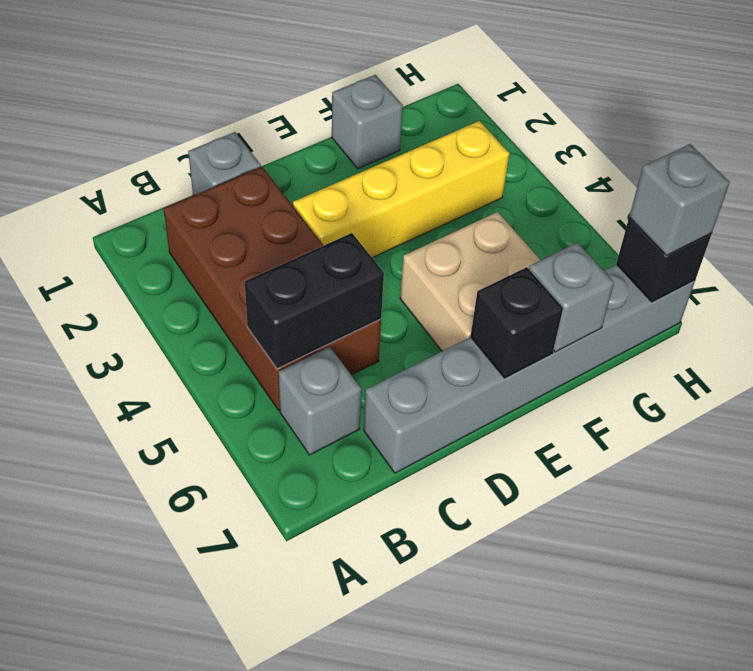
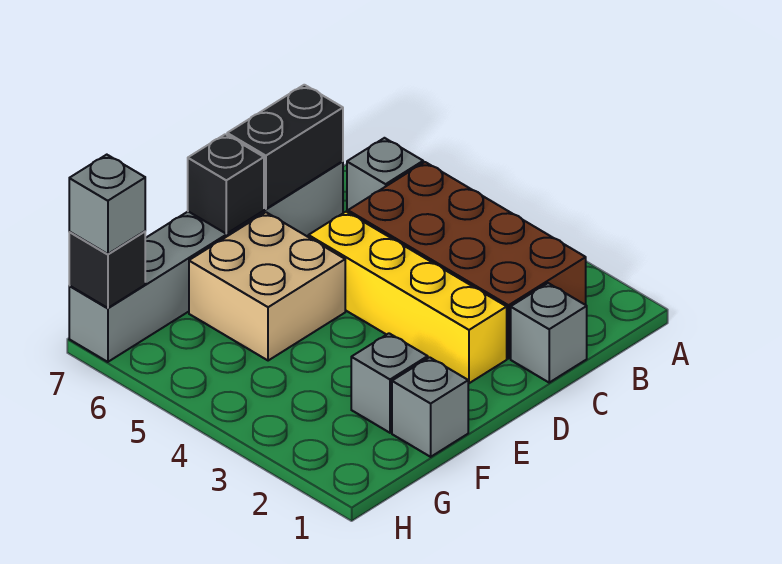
black 1x2 brick [245,233,384,369] -> black 1x2 brick moved to [227,85,343,209]
yellow 1x4 brick [293,121,509,258] -> yellow 1x4 brick turned to [308,212,507,383]
grey 1x1 brick [529,243,614,352] -> grey 1x1 brick moved to [351,333,428,433]

